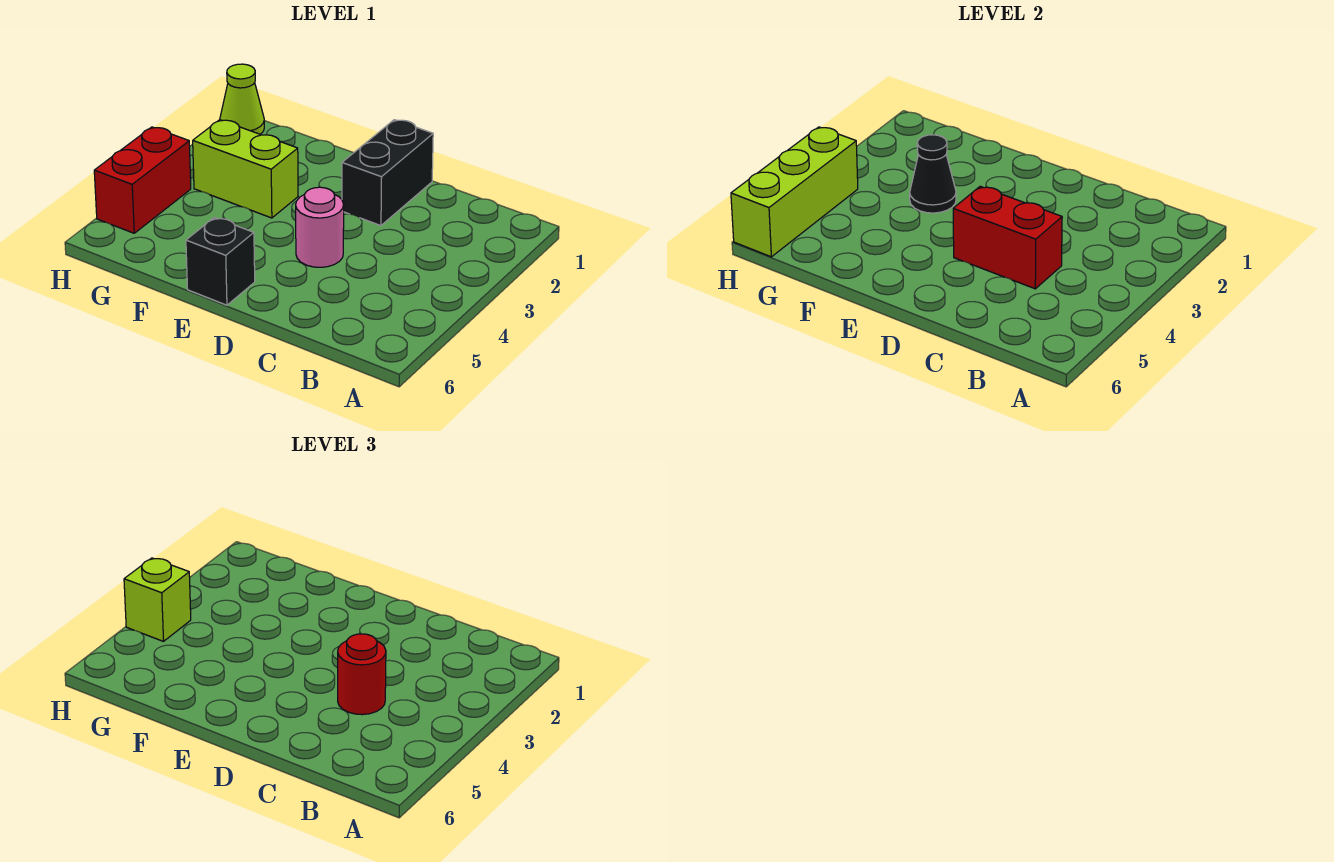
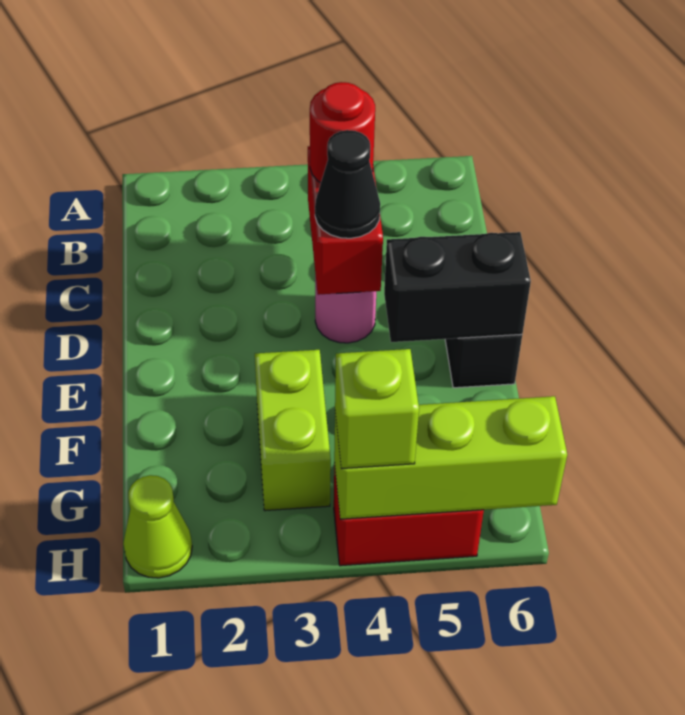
black 1x2 brick [342,120,433,226] -> black 1x2 brick moved to [384,232,531,342]
black 1x1 cone [910,135,956,213] -> black 1x1 cone moved to [315,130,380,238]

